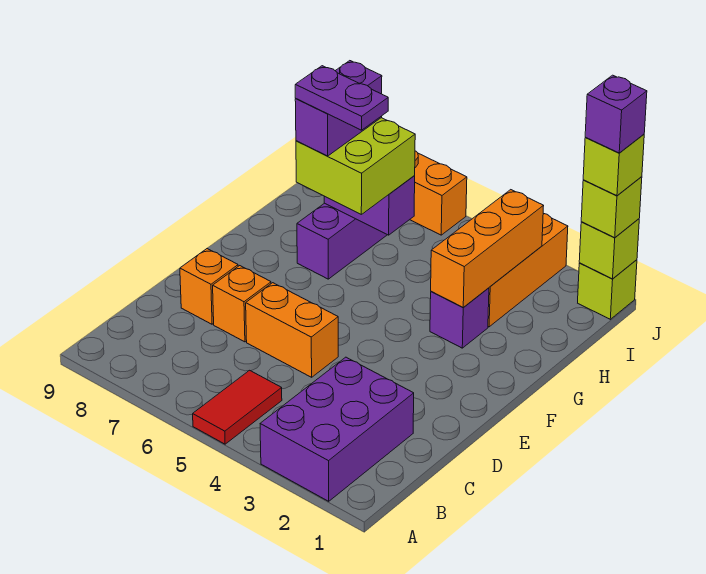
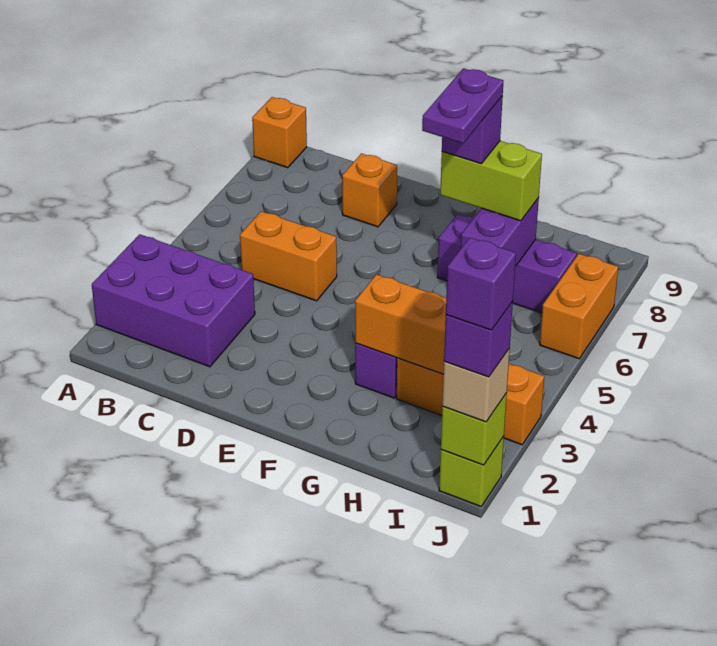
red 1x2 tile [193,370,282,444] -> none
orange 1x2 brick [246,283,338,377] -> orange 1x2 brick turned to [240,211,337,301]
orange 1x1 brick [213,266,271,342] -> orange 1x1 brick moved to [252,97,307,168]
lime 2x2 brick [296,118,415,214] -> lime 1x2 brick [440,141,542,221]
purple 1x2 brick [295,61,382,156] -> purple 1x1 brick [442,96,503,163]
lime 1x1 brick [581,177,642,238] -> tan 1x1 brick [442,348,510,422]
lime 1x1 brick [583,134,644,196] -> purple 1x1 brick [444,301,513,377]

